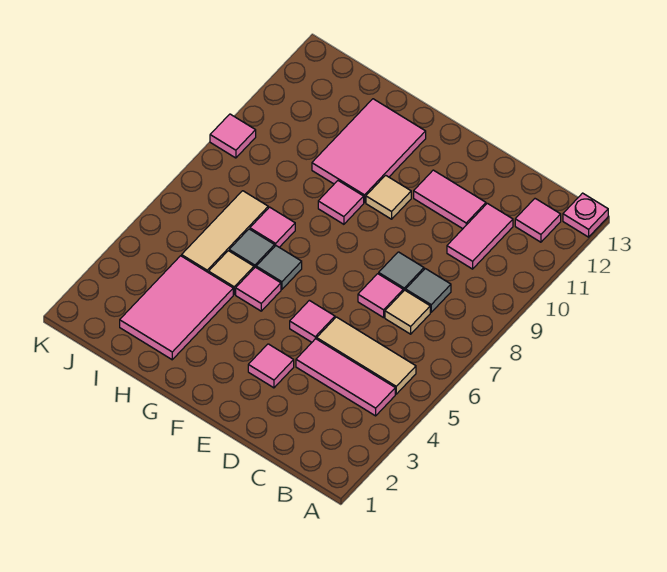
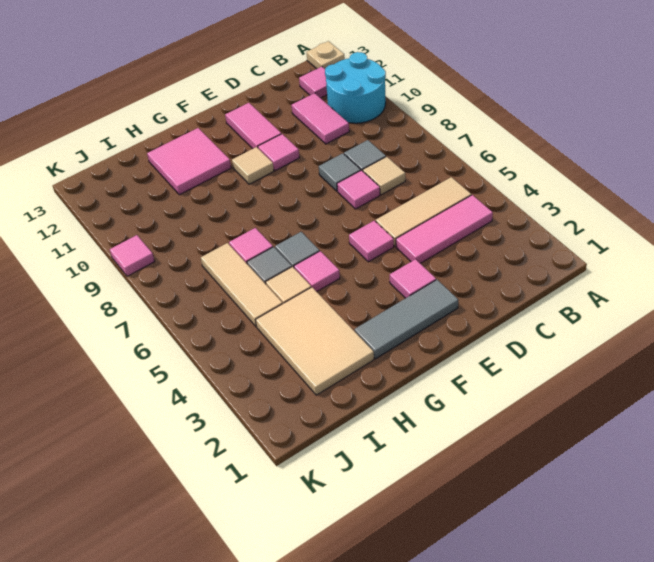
none -> cyan 2x2 round brick [325,52,386,123]
pink 1x1 plate [563,193,608,237] -> tan 1x1 plate [306,41,345,69]
pink 1x2 tile [414,170,486,229] -> pink 1x2 tile turned to [225,103,281,149]
none -> grey 1x3 tile [355,280,458,359]
pink 1x1 tile [318,181,364,224] -> pink 1x1 tile moved to [258,134,299,171]
pink 2x3 tile [312,99,426,203] -> pink 2x2 tile [147,128,231,195]
pink 2x3 tile [120,256,233,360] -> tan 2x3 tile [256,287,374,395]

